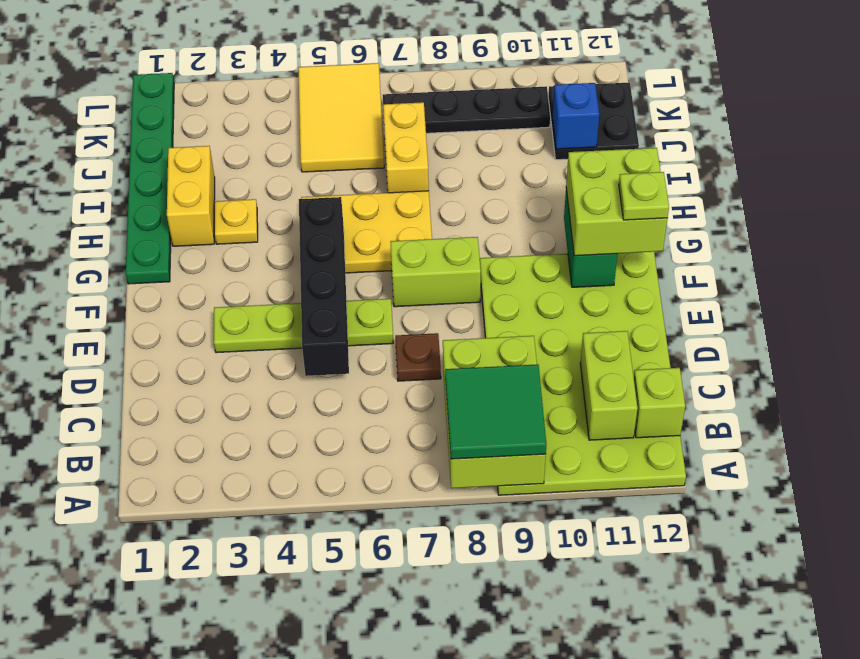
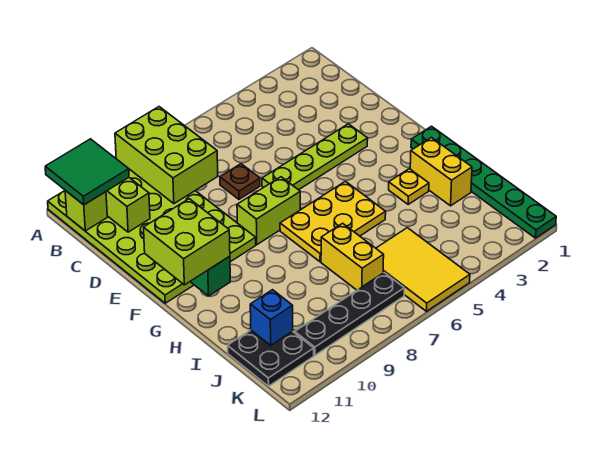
green 2x2 tile [445,364,546,459] -> green 2x2 tile moved to [45,139,129,205]
black 1x4 brick [299,197,349,376] -> none
lime 1x1 plate [619,172,669,220] -> none

